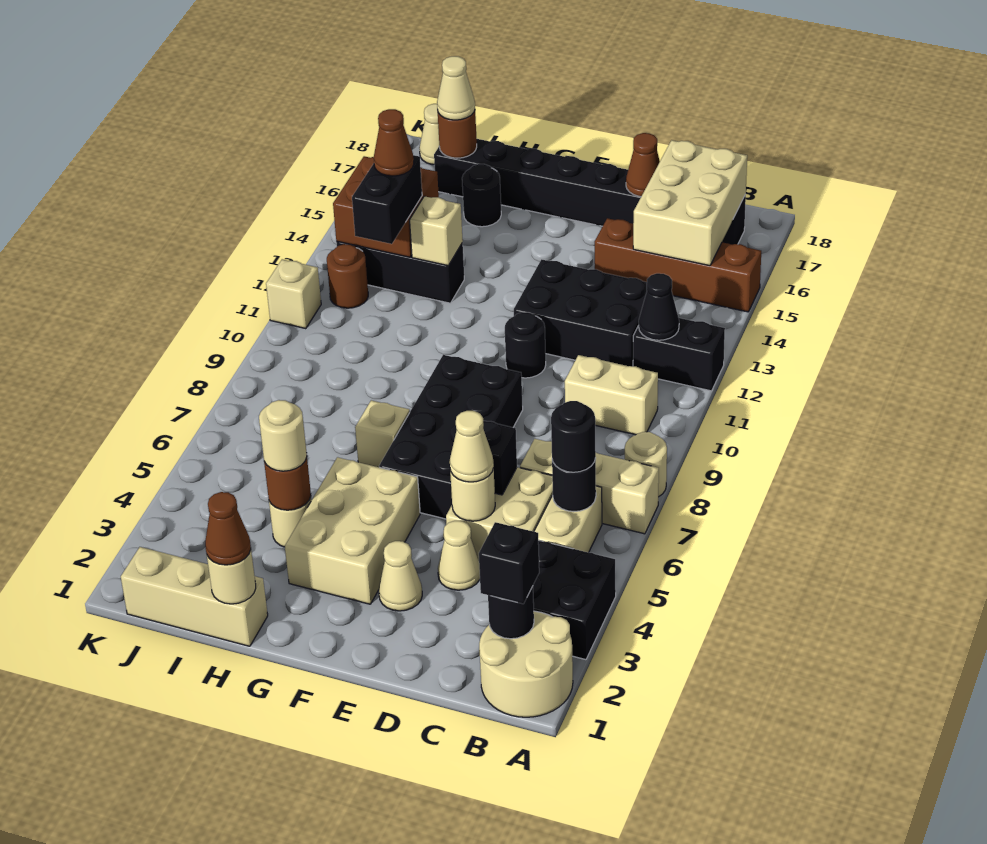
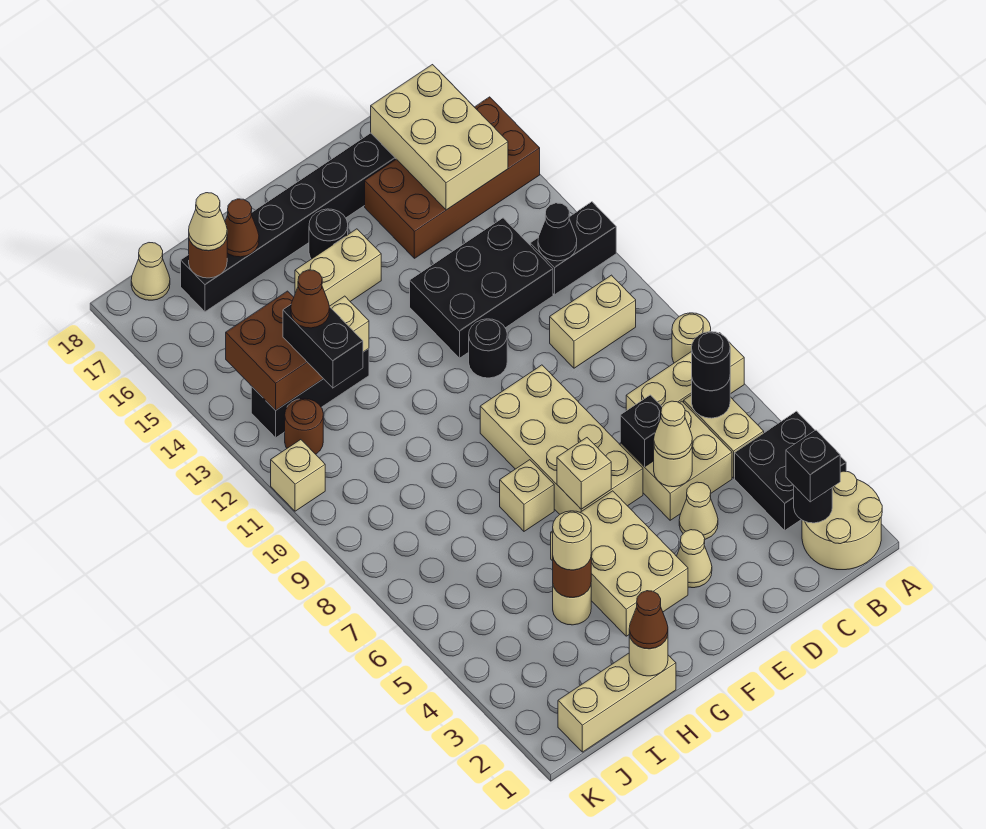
brown 1x4 brick [595,218,761,312] -> brown 2x4 brick [365,97,540,258]
brown 1x1 cone [626,133,660,197] -> brown 1x1 cone moved to [225,199,259,257]
black 2x4 brick [379,355,523,519] -> tan 2x4 brick [480,365,643,514]
none -> tan 1x1 brick [557,438,611,509]
none -> tan 1x2 brick [295,229,381,306]
black 1x1 round brick [462,164,501,227] -> black 1x1 round brick moved to [309,209,348,259]

